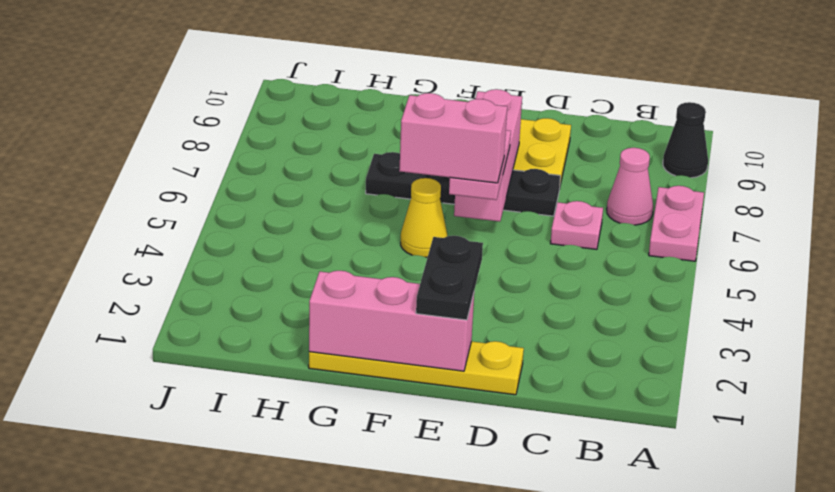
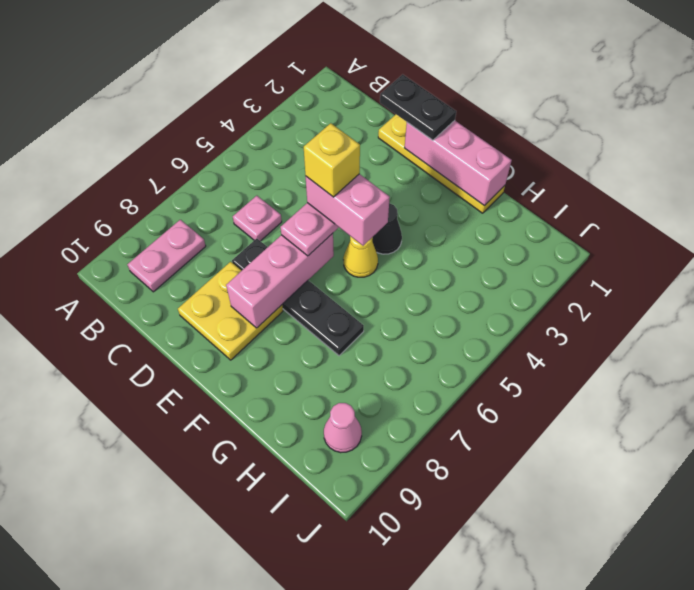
pink 1x2 plate [649,186,704,261] -> pink 1x2 plate moved to [127,220,206,292]
black 1x1 cone [663,102,708,178] -> black 1x1 cone moved to [372,203,402,254]
pink 1x1 cone [607,148,653,225] -> pink 1x1 cone moved to [324,403,362,453]
black 1x2 plate [416,236,483,320] -> black 1x2 plate turned to [380,74,456,140]
none -> yellow 1x1 brick [304,123,360,197]

